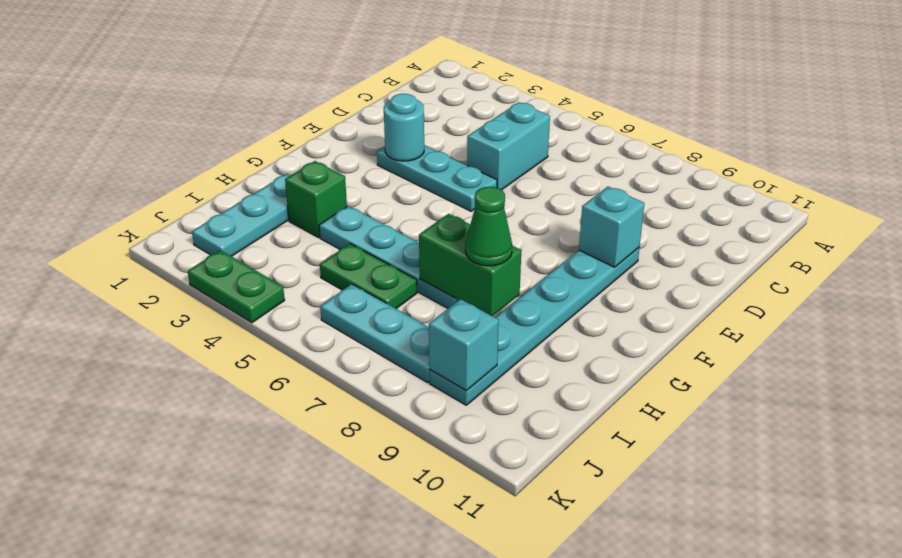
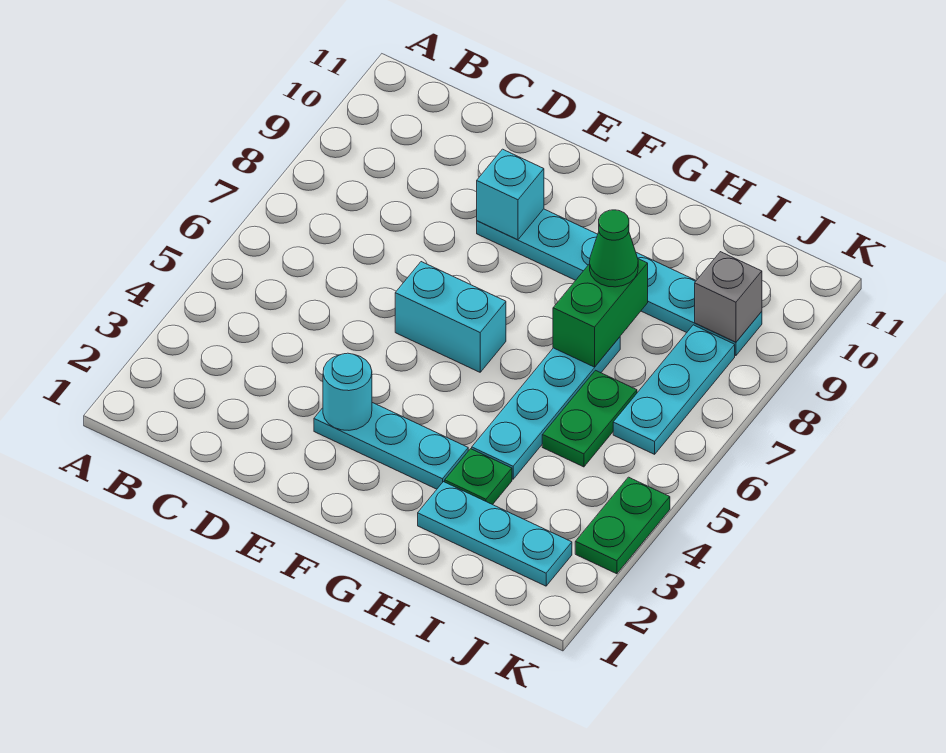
cyan 1x2 brick [467,102,550,190] -> cyan 1x2 brick moved to [395,262,506,372]
cyan 1x3 plate [377,145,497,211] -> cyan 1x3 plate turned to [314,403,468,489]
green 1x1 brick [285,161,347,238] -> green 1x1 plate [445,449,512,505]
cyan 1x1 brick [429,299,499,391] -> grey 1x1 brick [695,252,762,342]

